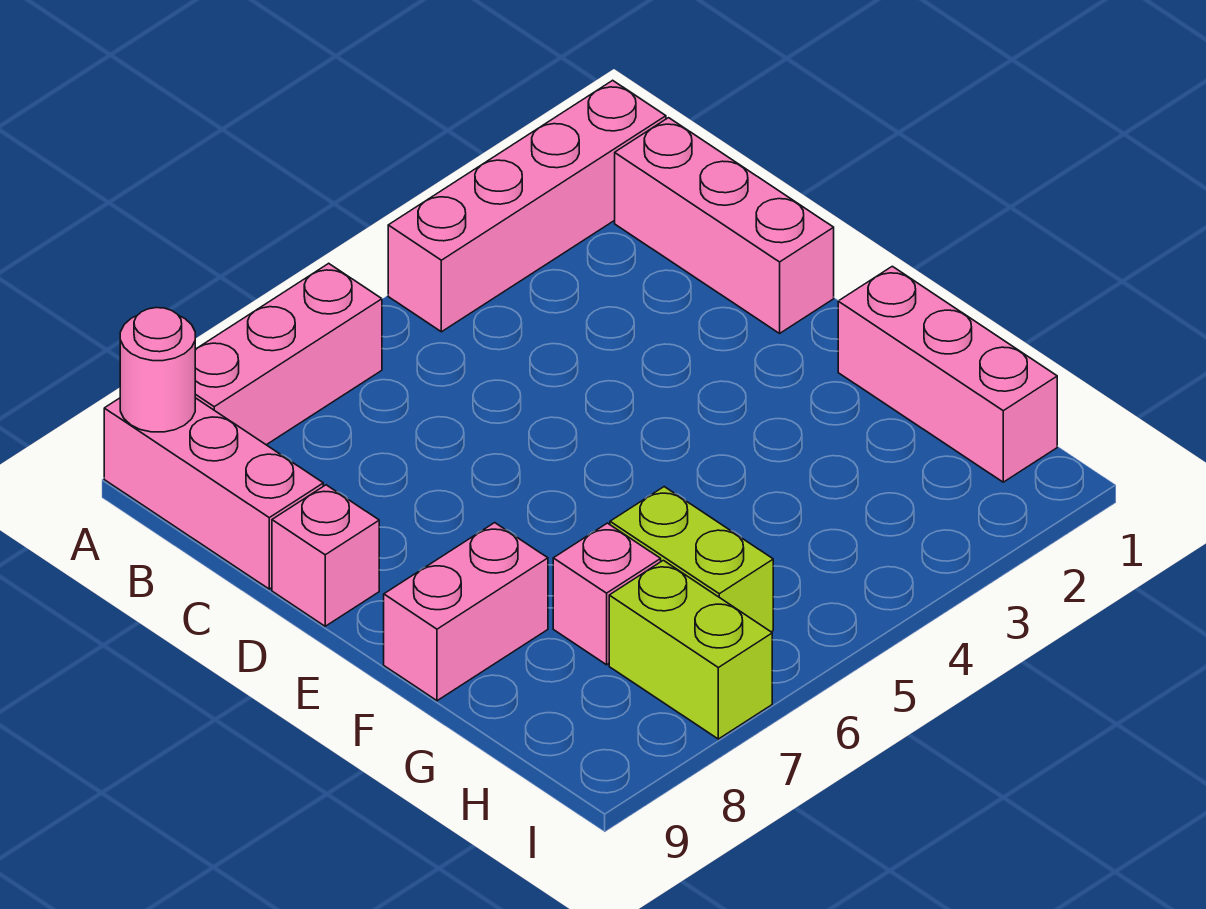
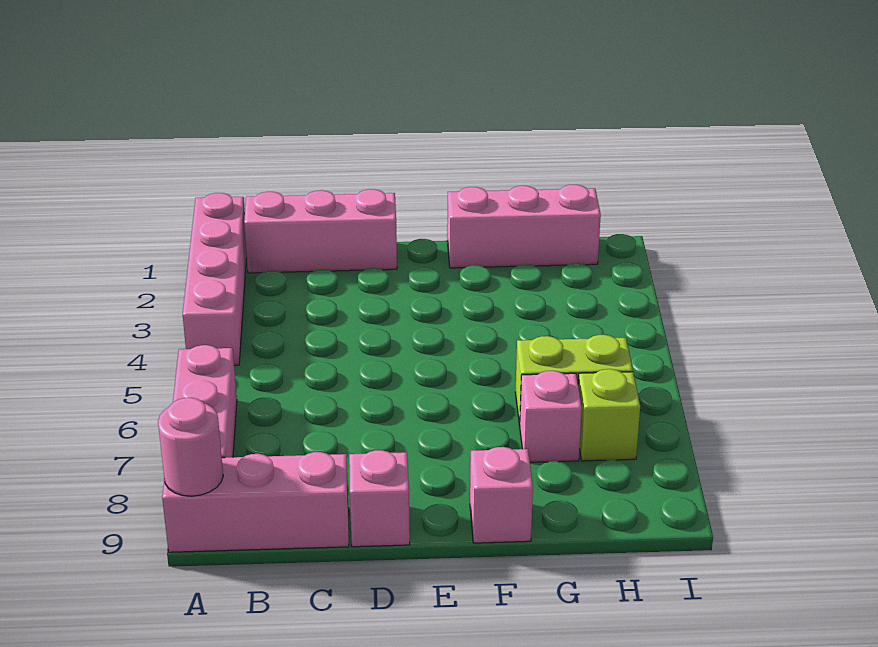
pink 1x2 brick [384,523,548,701] -> pink 1x1 brick [470,447,533,543]
lime 1x2 brick [609,560,772,739] -> lime 1x1 brick [578,369,640,461]

